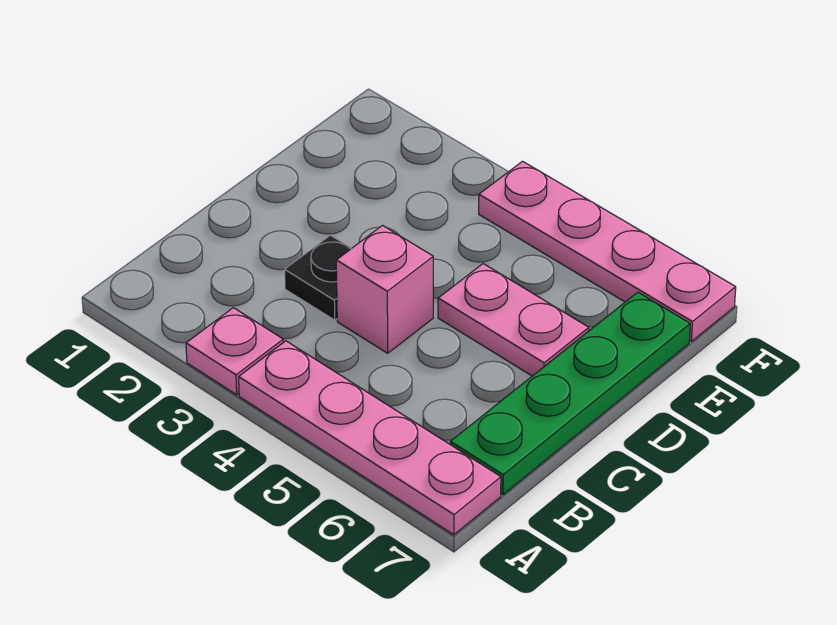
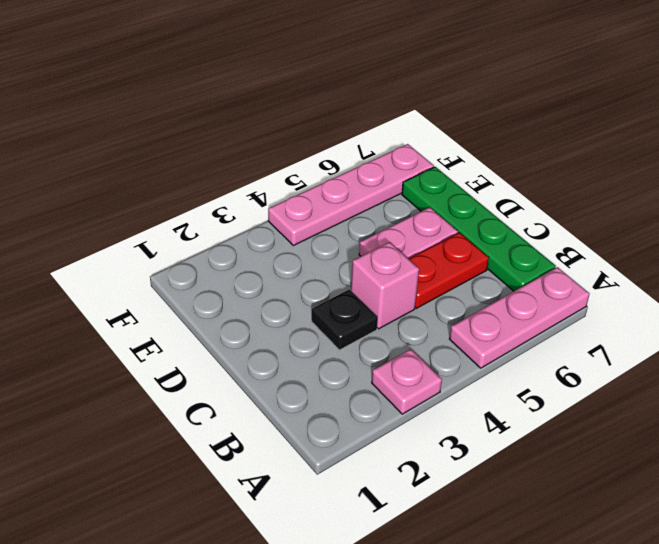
pink 1x4 plate [239,341,501,535] -> pink 1x3 plate [449,267,589,368]
none -> red 1x2 plate [409,233,489,308]

